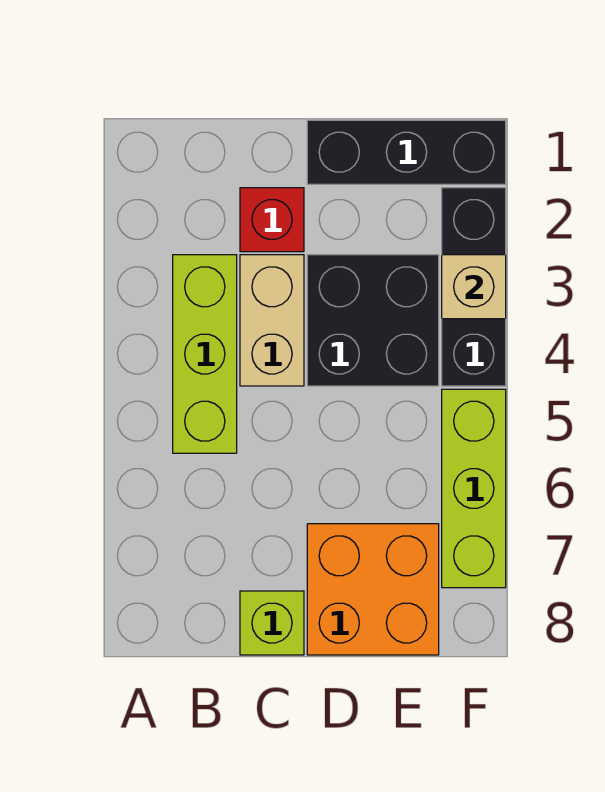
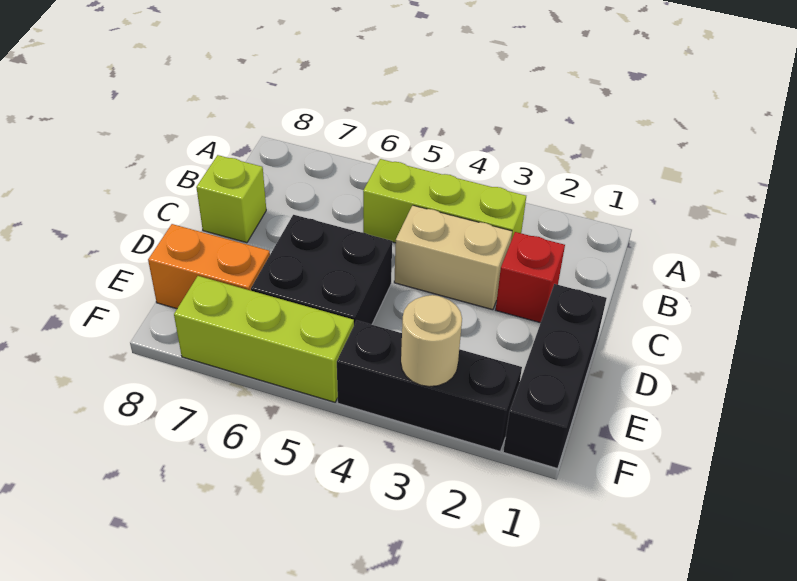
black 2x2 brick [307,255,439,386] -> black 2x2 brick moved to [251,215,392,325]
orange 2x2 brick [307,524,439,655] -> orange 1x2 brick [148,224,270,309]
tan 1x1 brick [442,255,506,319] -> tan 1x1 round brick [401,295,462,387]

